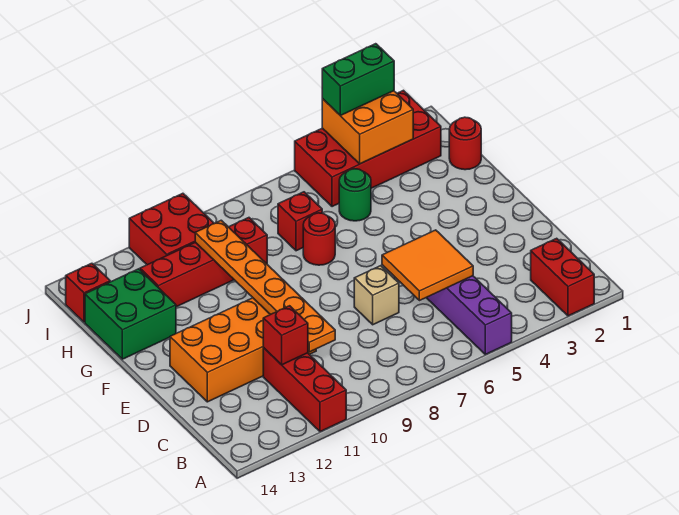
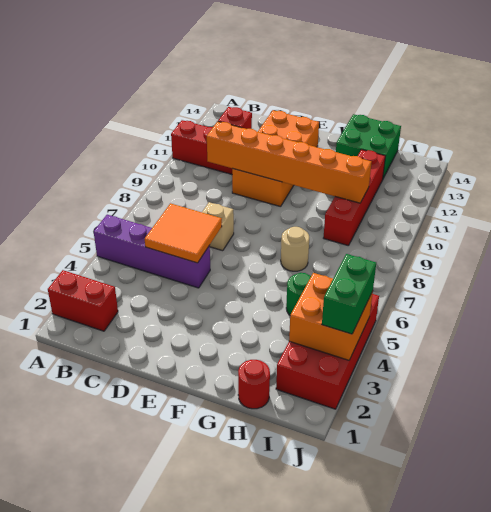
orange 1x6 plate [195,220,335,352] -> orange 1x6 brick [207,121,372,203]
red 1x1 round brick [303,213,335,265] -> tan 1x1 round brick [281,227,309,271]
red 1x1 brick [278,192,322,251] -> none
red 2x2 brick [129,193,214,265] -> none
red 1x1 brick [66,263,110,322] -> none

